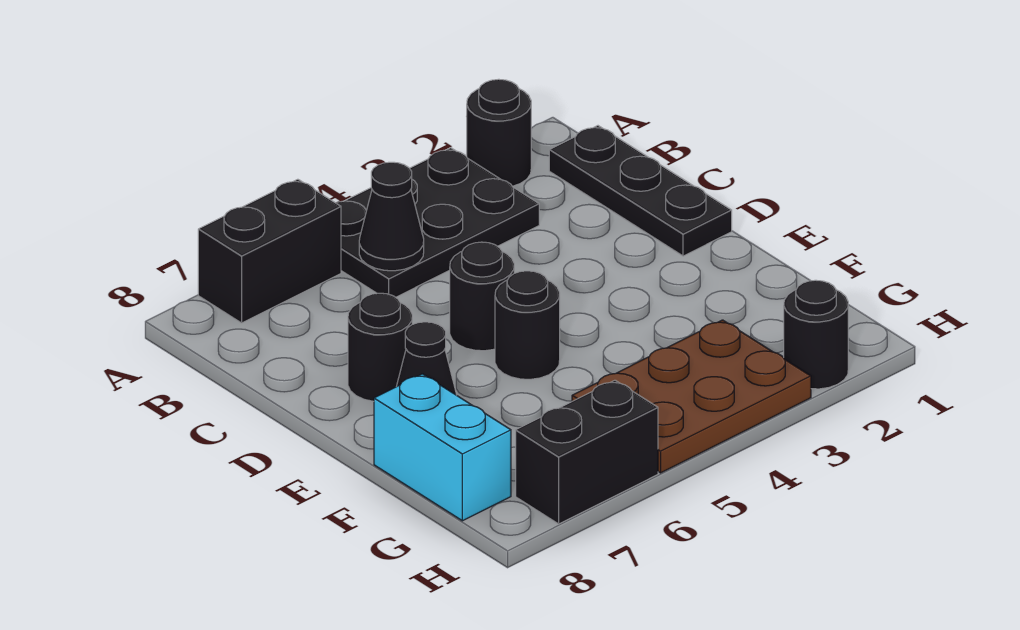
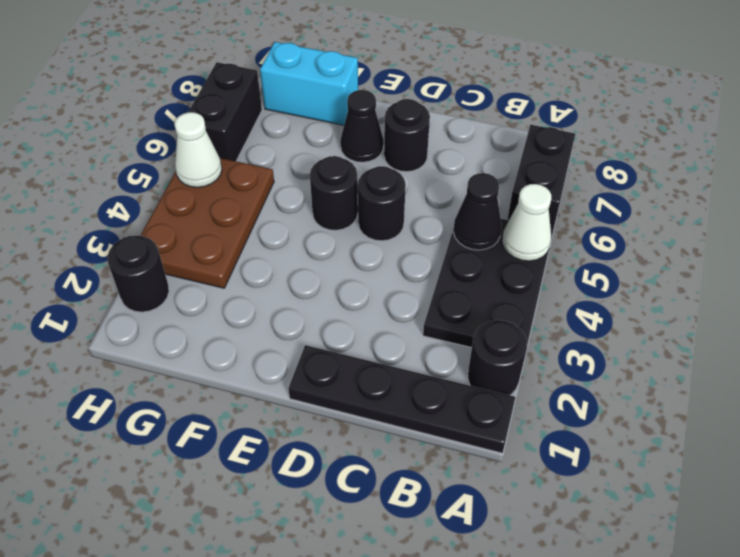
none -> white 1x1 cone [502,184,551,261]
black 1x3 plate [549,126,732,256] -> black 1x4 plate [288,345,516,453]
none -> white 1x1 cone [174,112,222,187]

